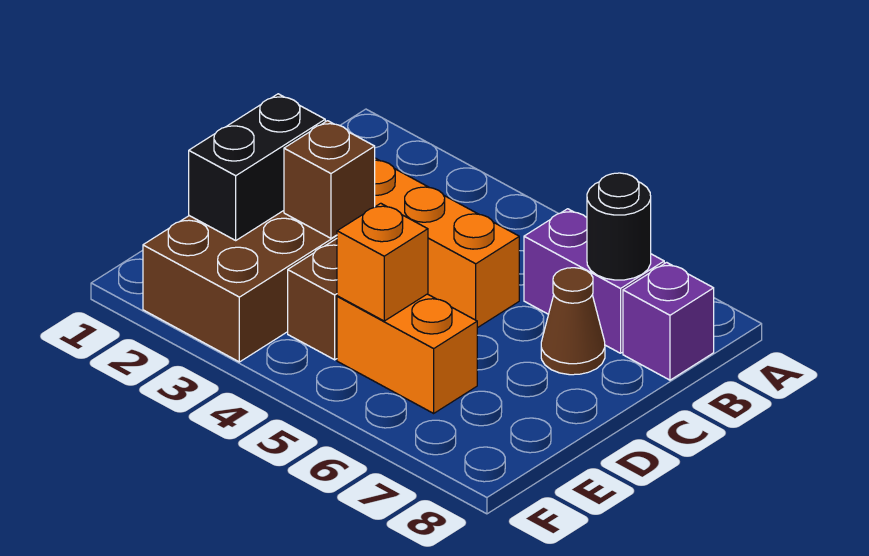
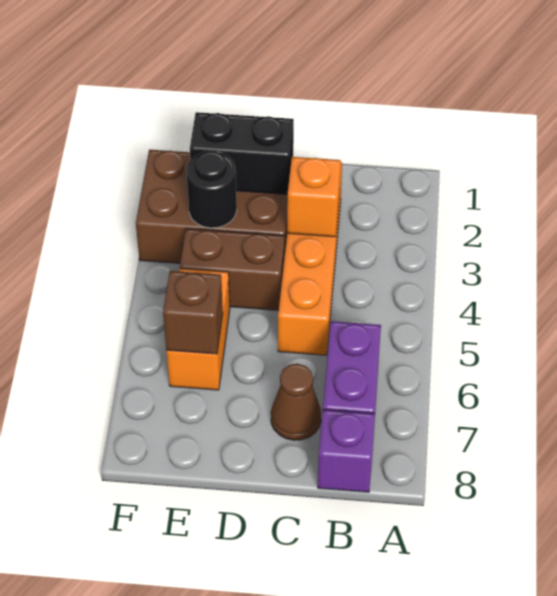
black 1x1 round brick [587,173,651,280] -> black 1x1 round brick moved to [186,151,237,228]
brown 1x1 brick [284,121,375,238] -> brown 1x1 brick moved to [163,271,223,354]
orange 1x1 brick [337,203,428,321] -> orange 1x1 brick moved to [287,157,341,237]

